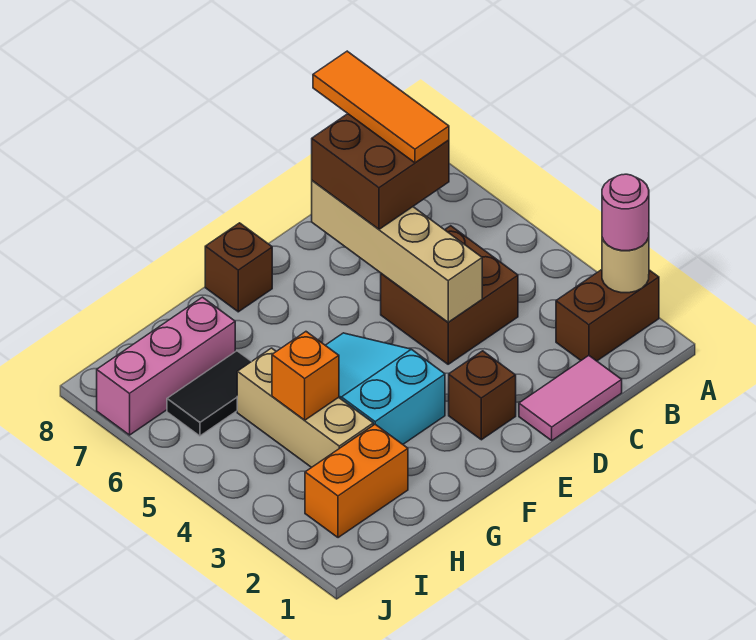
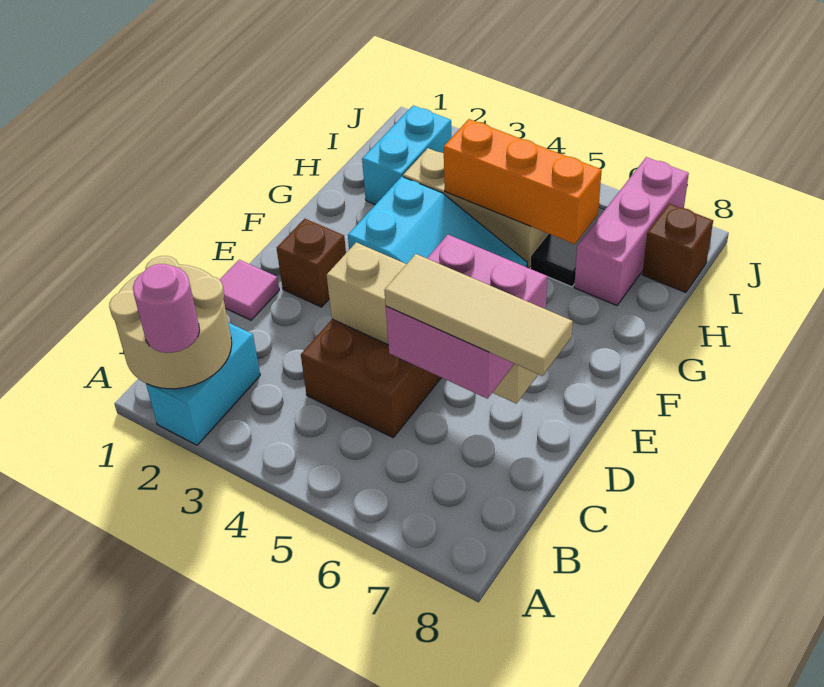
brown 1x2 brick [556,270,659,361] -> cyan 1x2 brick [146,323,260,445]
tan 1x1 round brick [602,237,649,293] -> tan 2x2 round brick [109,256,232,389]
pink 1x2 tile [519,356,622,440] -> pink 1x1 tile [220,260,279,320]
brown 2x2 brick [312,114,449,229] -> pink 2x2 brick [386,235,547,399]
orange 1x3 tile [313,51,449,163] -> tan 1x3 tile [384,254,573,376]
brown 1x1 brick [205,223,272,312] -> brown 1x1 brick moved to [642,204,713,293]
orange 1x2 brick [305,424,408,538] -> cyan 1x2 brick [362,106,452,205]
orange 1x1 brick [272,332,339,420] -> orange 1x3 brick [444,119,602,244]

